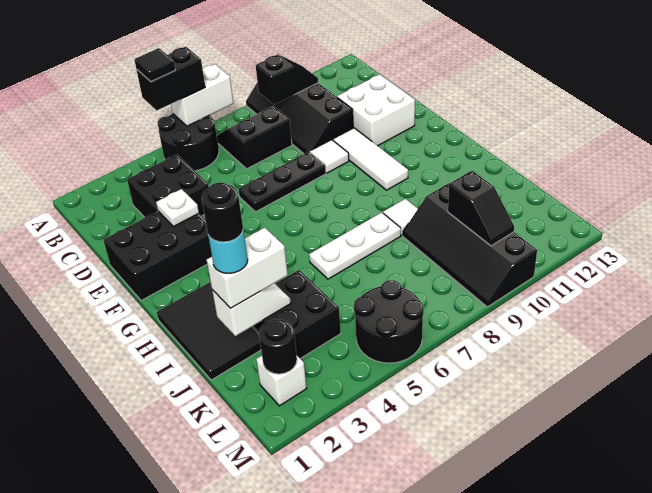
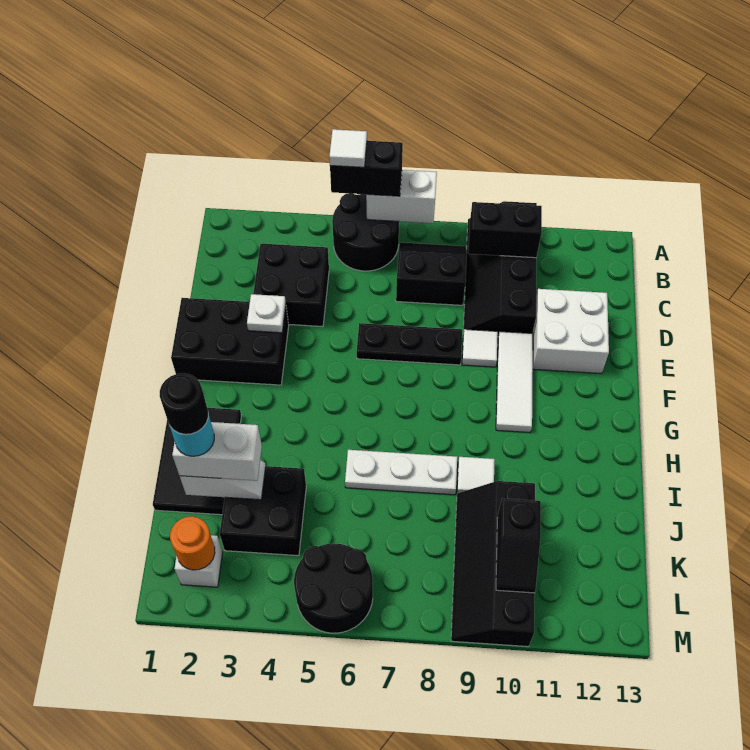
black 1x1 tile [134,48,175,82] -> white 1x1 tile [329,129,367,167]
black 1x2 slope [256,54,318,104] -> black 1x2 brick [468,202,542,258]
black 1x1 round brick [259,319,297,374] -> orange 1x1 round brick [170,516,215,570]

